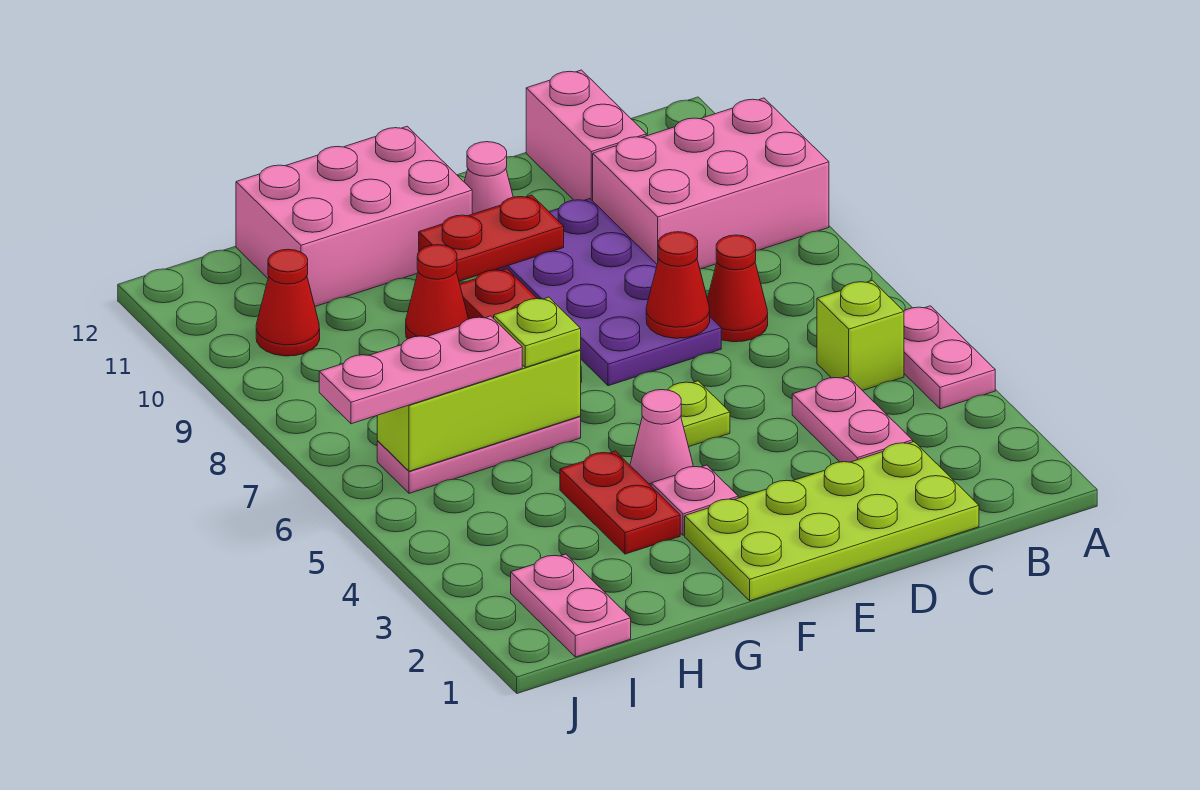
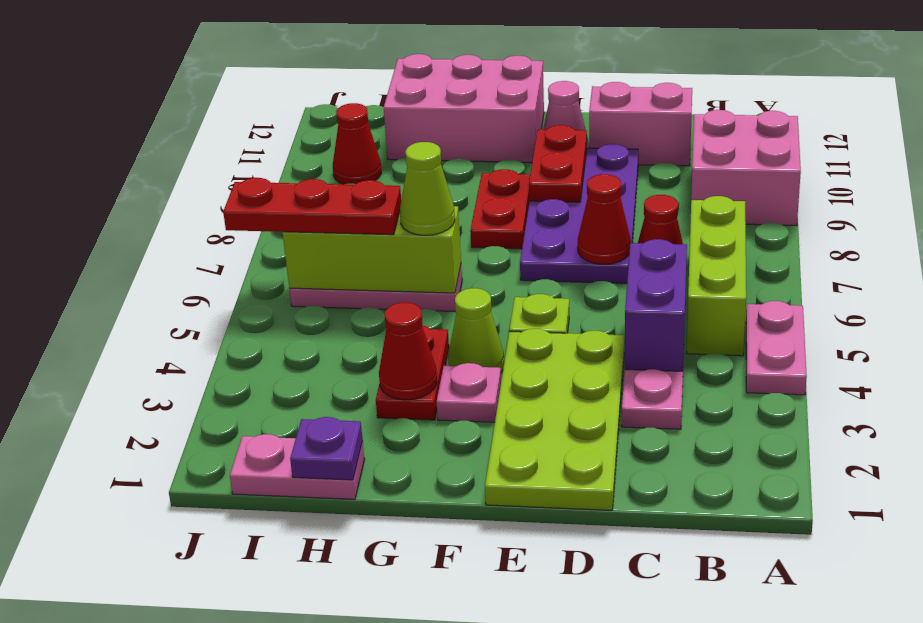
pink 2x3 brick [593,98,829,269] -> pink 2x2 brick [691,110,801,226]
lime 1x1 brick [817,280,904,391] -> lime 1x3 brick [687,196,746,356]
lime 2x4 plate [685,442,979,601] -> lime 2x4 plate turned to [485,329,624,510]
none -> purple 1x2 brick [625,239,687,371]
pink 1x2 brick [526,70,646,201] -> pink 1x2 brick turned to [589,82,692,166]
red 1x2 plate [419,195,564,281] -> red 1x2 plate turned to [529,125,587,202]
pink 1x1 cone [630,390,693,486] -> lime 1x1 cone [448,288,504,373]
lime 1x1 plate [494,297,581,367] -> lime 1x1 cone [400,142,455,235]
red 1x1 cone [406,245,468,339] -> red 1x1 cone moved to [379,302,437,400]
none -> purple 1x1 plate [290,417,363,480]
pink 1x3 plate [319,316,522,424] -> red 1x3 plate [223,178,401,235]
pink 1x2 plate [511,554,631,657] -> pink 1x2 plate turned to [230,434,365,499]

